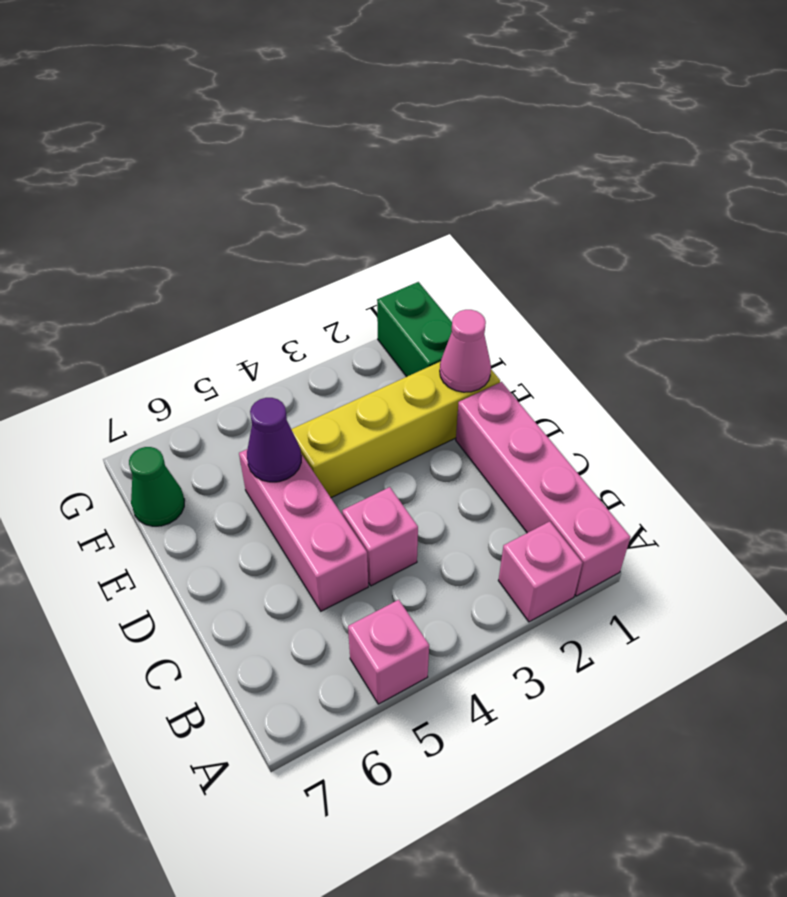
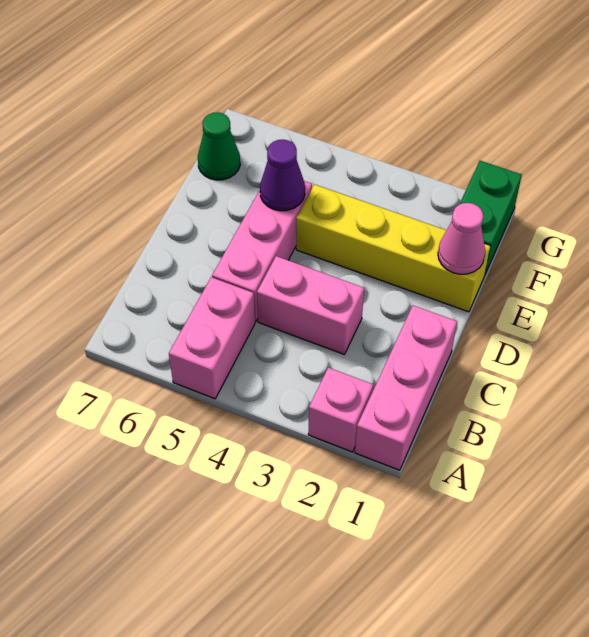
pink 1x4 brick [456,382,630,596] -> pink 1x3 brick [355,306,457,470]
pink 1x1 brick [348,600,429,704] -> pink 1x2 brick [169,277,255,399]
pink 1x1 brick [342,487,418,586] -> pink 1x2 brick [257,256,364,354]

